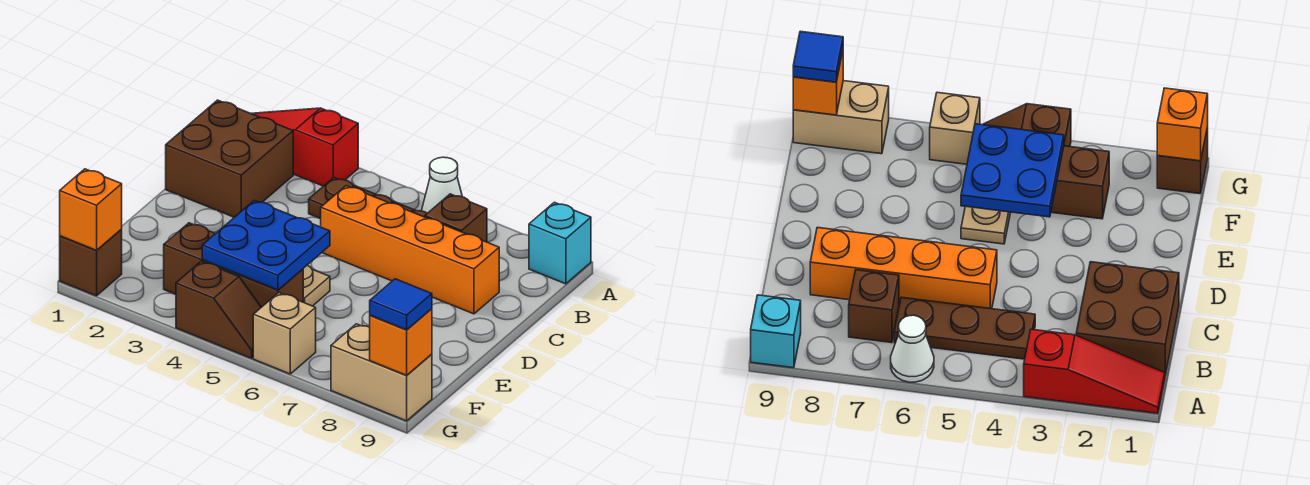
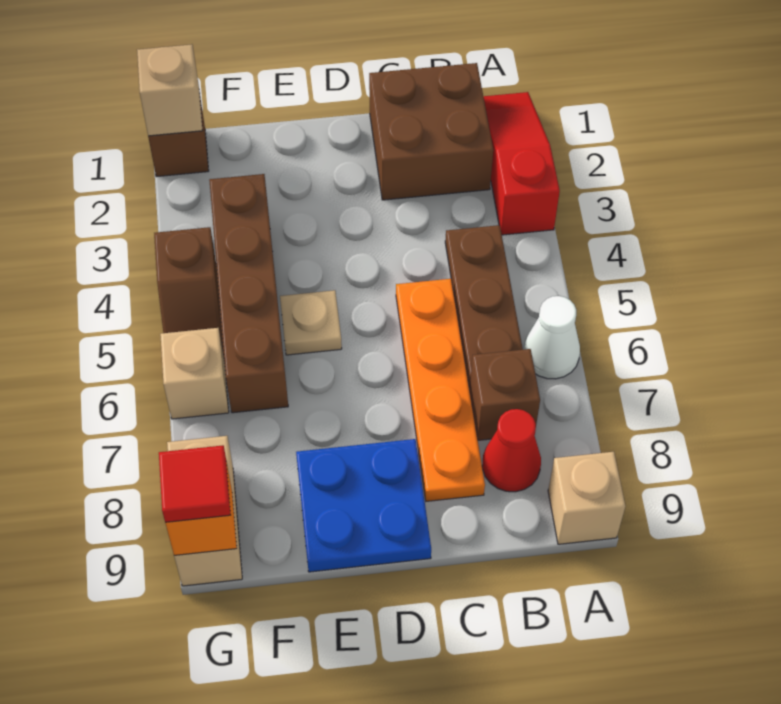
cyan 1x1 brick [529,202,591,284] -> tan 1x1 brick [548,452,625,544]
none -> red 1x1 cone [482,409,541,492]
orange 1x4 brick [321,186,499,314] -> orange 1x4 plate [396,279,485,501]
blue 2x2 plate [202,200,330,290] -> blue 2x2 plate moved to [296,439,431,572]
brown 1x3 brick [164,223,303,307] -> brown 1x4 brick [209,174,288,413]
orange 1x1 brick [60,169,122,251] -> tan 1x1 brick [137,44,203,136]
blue 1x1 tile [370,279,432,330] -> red 1x1 tile [159,445,230,523]

